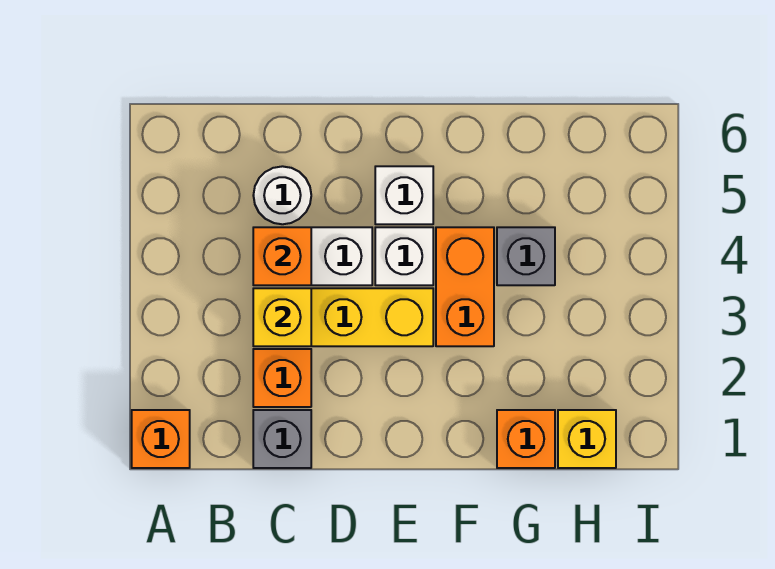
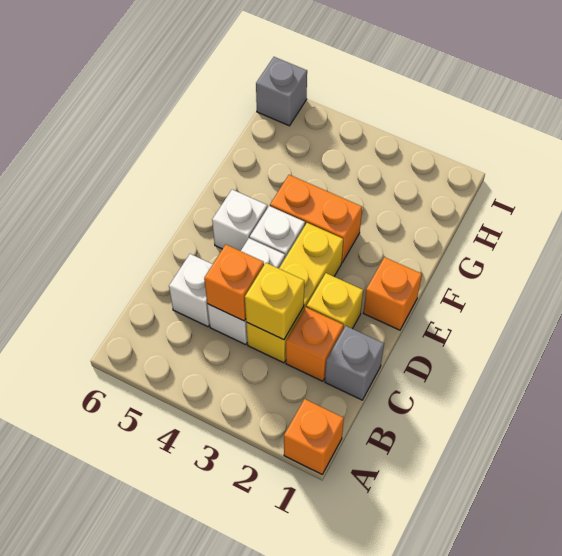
white 1x1 round brick [253,166,311,224] -> white 1x1 brick [169,254,213,327]
orange 1x1 brick [497,410,555,468] -> orange 1x1 brick moved to [363,257,422,330]
grey 1x1 brick [497,227,555,285] -> grey 1x1 brick moved to [256,57,307,126]
yellow 1x1 brick [558,410,616,468] -> yellow 1x1 brick moved to [307,273,363,329]

